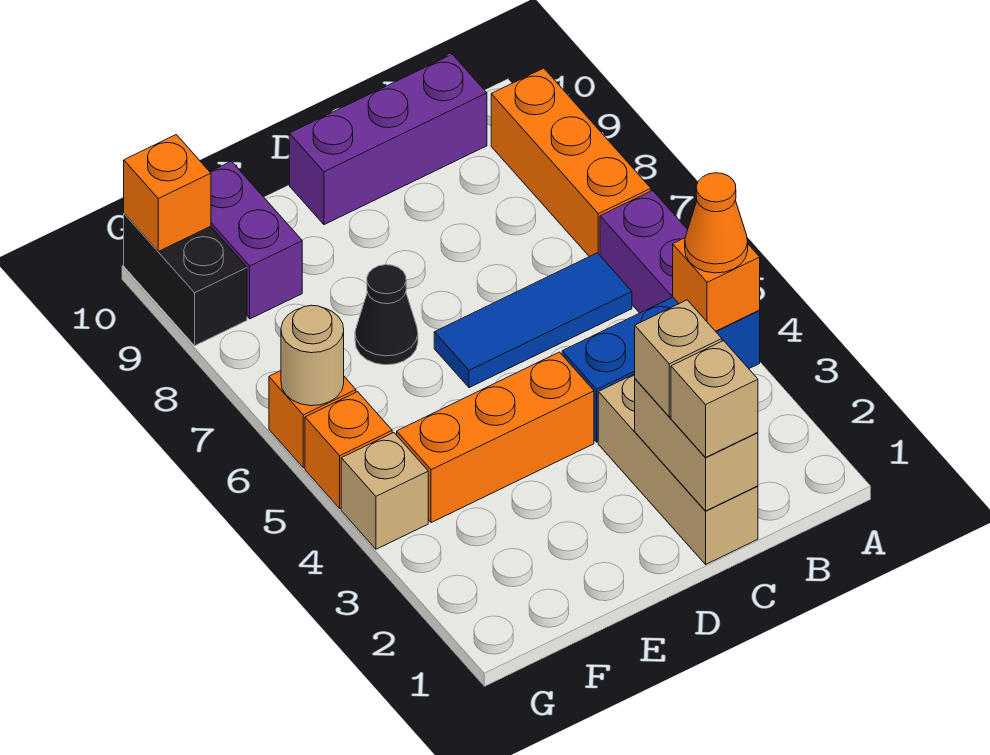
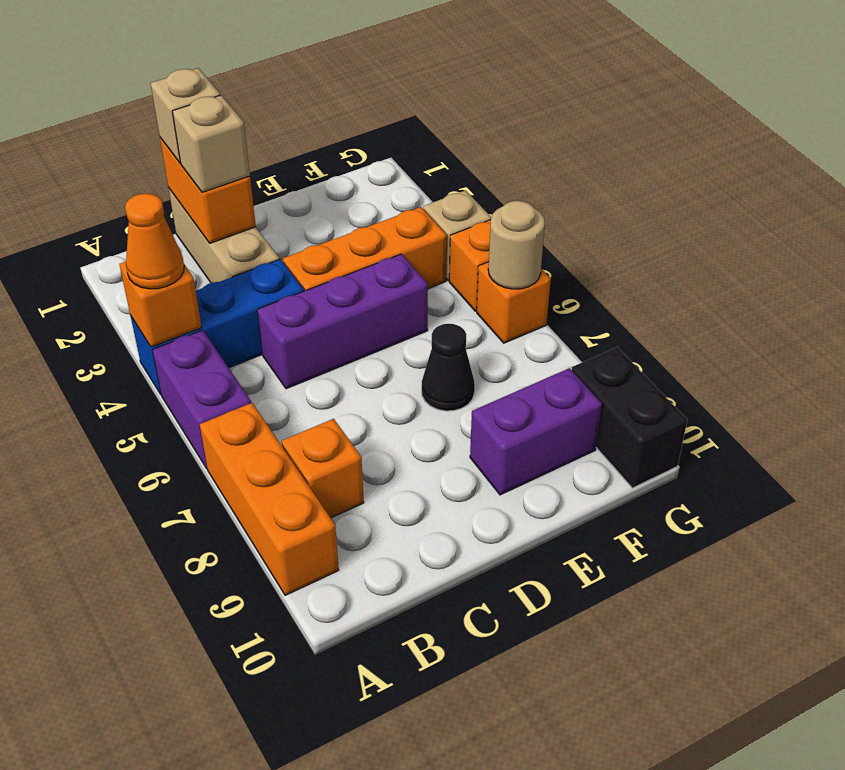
blue 1x3 tile [434,253,632,388] -> none
purple 1x3 brick [289,54,487,225] -> purple 1x3 brick moved to [257,254,428,389]
tan 1x2 brick [635,379,758,511] -> orange 1x2 brick [160,138,256,243]
purple 1x2 brick [210,161,302,319] -> purple 1x2 brick turned to [470,368,602,495]
orange 1x1 brick [124,135,211,251] -> orange 1x1 brick moved to [282,419,364,518]

